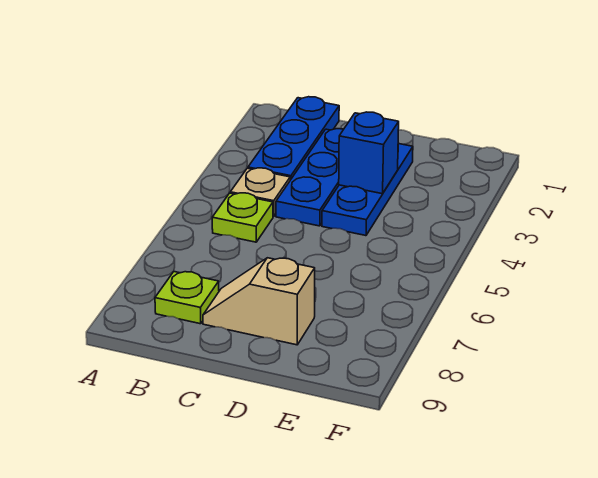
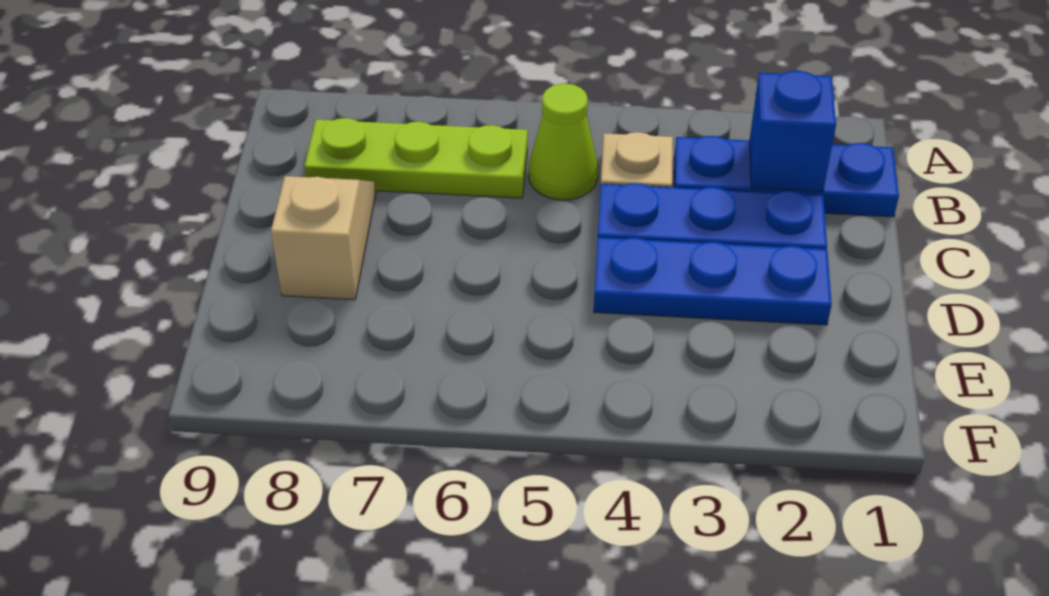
lime 1x1 plate [212,193,273,242] -> lime 1x1 cone [529,84,598,200]
lime 1x1 plate [155,272,219,324] -> lime 1x3 plate [304,118,528,198]
blue 1x1 brick [339,112,399,194] -> blue 1x1 brick moved to [750,71,836,192]

